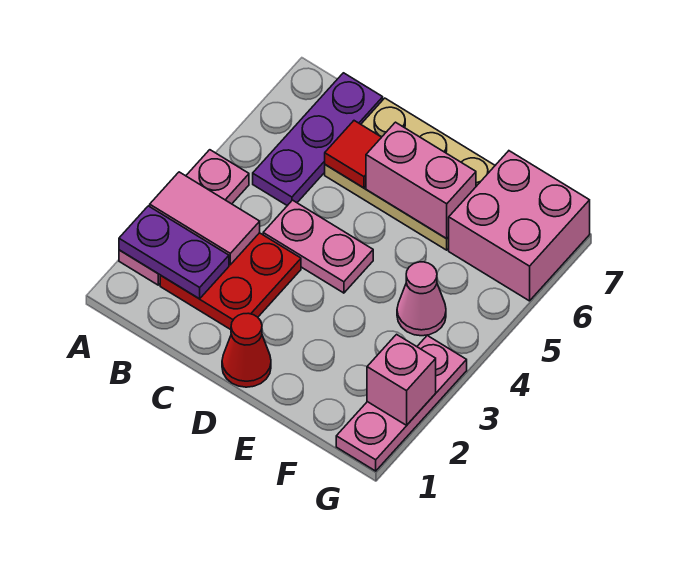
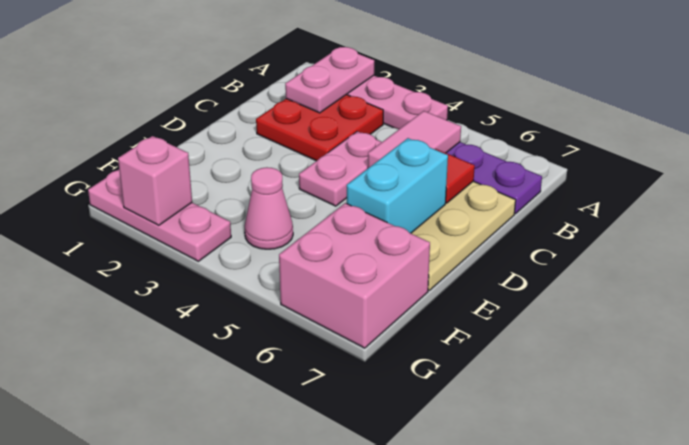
purple 1x2 plate [119,206,229,299] -> pink 1x2 plate [285,47,374,113]
pink 1x2 tile [150,172,260,265] -> pink 1x2 tile moved to [368,111,461,168]
red 1x1 cone [222,313,271,387] -> none
pink 1x2 brick [366,122,476,239] -> cyan 1x2 brick [347,138,448,233]

